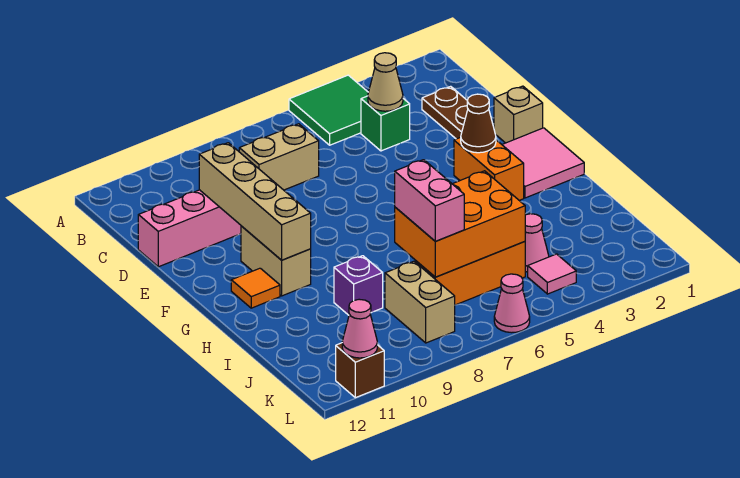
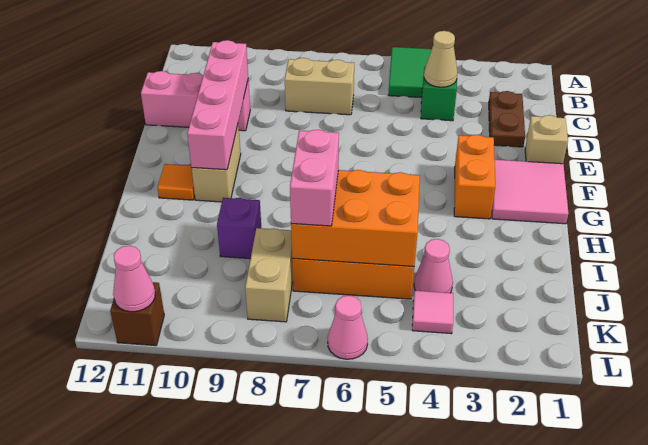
tan 1x4 brick [199,143,311,260] -> pink 1x4 brick [187,40,248,170]
brown 1x1 cone [461,94,496,153] -> none

